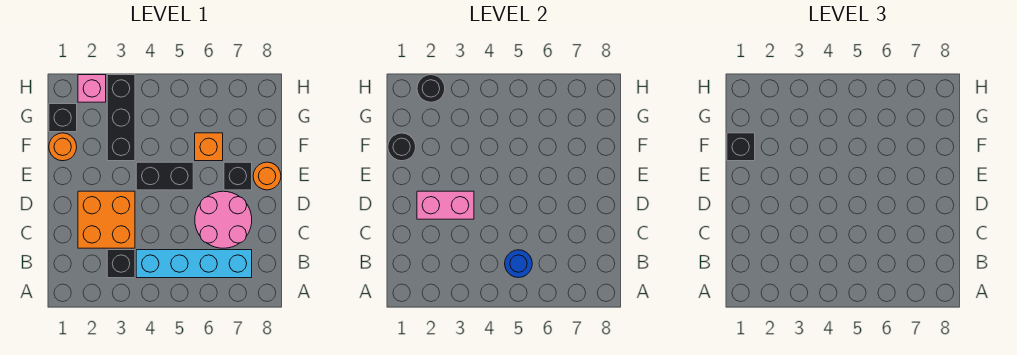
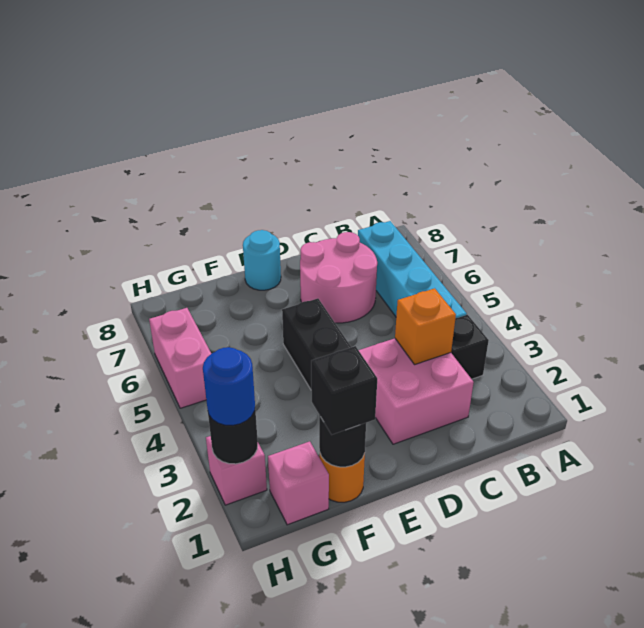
blue 1x1 round brick [505,250,532,278] -> blue 1x1 round brick moved to [203,347,255,426]
orange 2x2 brick [78,191,135,248] -> pink 2x2 brick [359,338,474,444]
pink 1x2 brick [417,191,474,219] -> pink 1x2 brick moved to [149,308,211,408]
black 1x1 brick [224,162,252,190] -> none
orange 1x1 round brick [253,162,281,190] -> cyan 1x1 round brick [243,230,281,290]
black 1x3 brick [107,75,135,161] -> none
orange 1x1 brick [195,133,223,161] -> orange 1x1 brick moved to [395,288,456,364]
black 1x1 brick [49,104,77,132] -> pink 1x1 brick [268,441,329,525]

